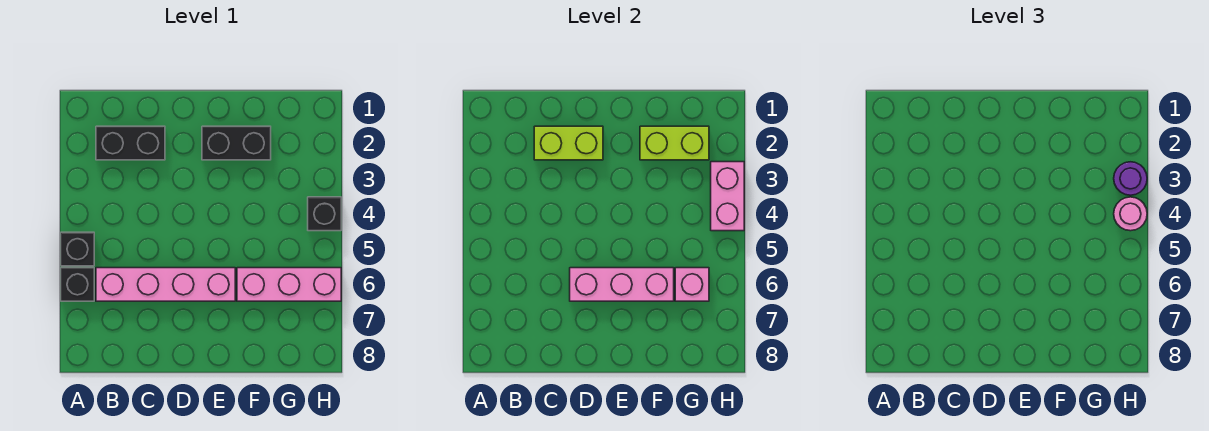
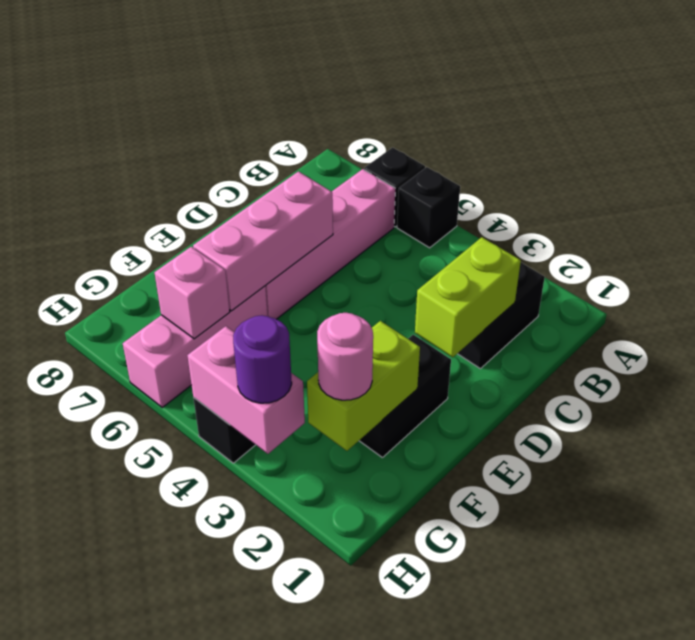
pink 1x1 round brick [1114,197,1147,231] -> pink 1x1 round brick moved to [317,313,373,400]

